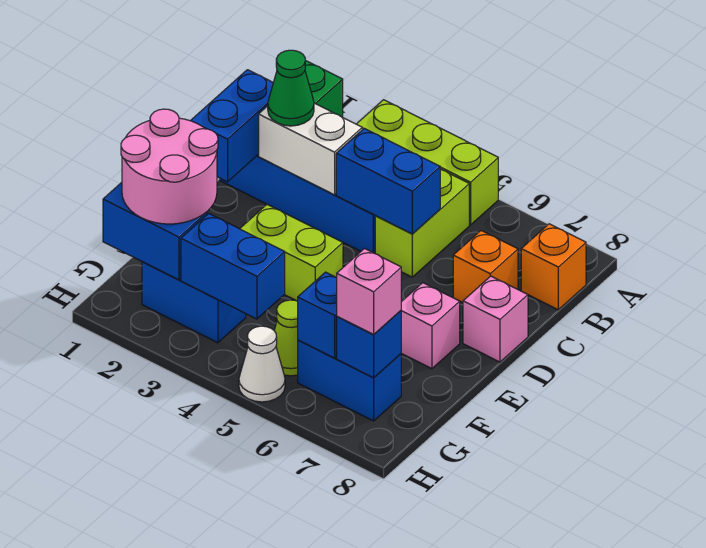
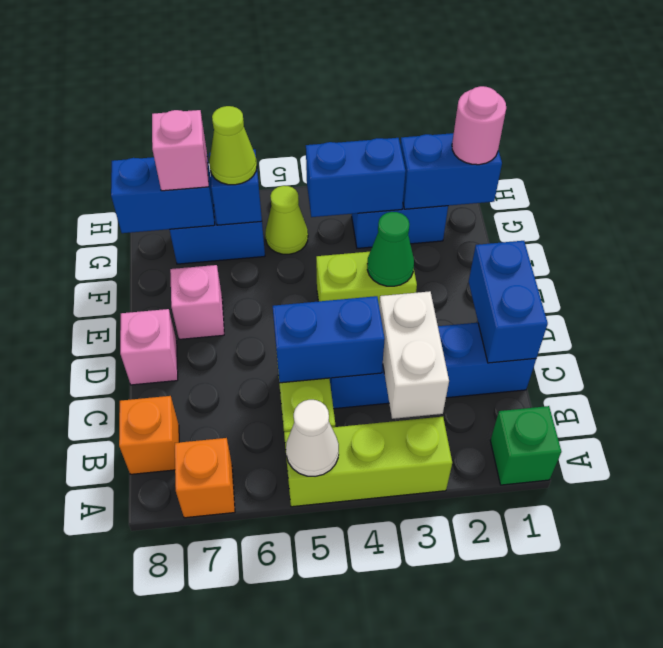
white 1x2 brick [259,103,362,195] -> white 1x2 brick turned to [379,291,449,419]
green 1x1 cone [268,50,314,126] -> green 1x1 cone moved to [367,212,414,286]
orange 1x1 brick [453,231,518,303] -> orange 1x1 brick moved to [174,438,235,518]
pink 2x2 round brick [121,109,218,224] -> pink 1x1 round brick [452,86,506,165]
none -> lime 1x1 cone [209,106,257,185]
blue 1x1 brick [337,311,401,378] -> blue 1x2 brick [111,157,215,233]
white 1x1 cone [239,326,285,402] -> white 1x1 cone moved to [286,400,339,477]

